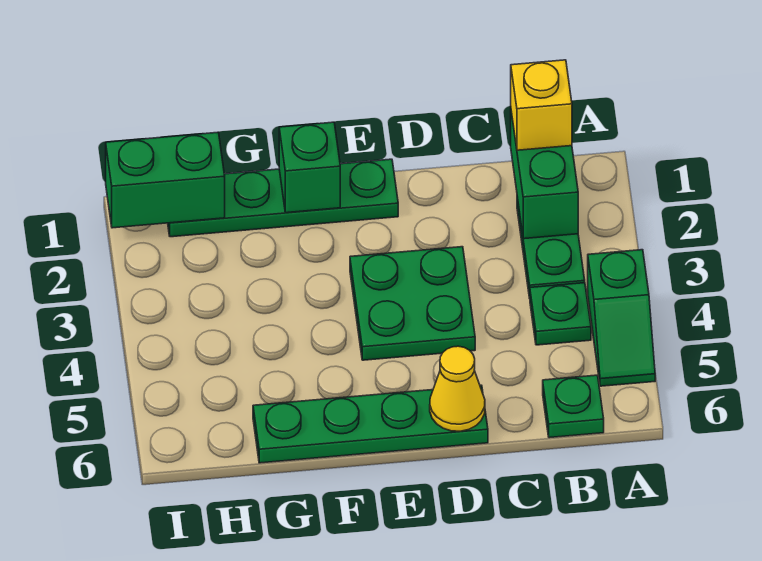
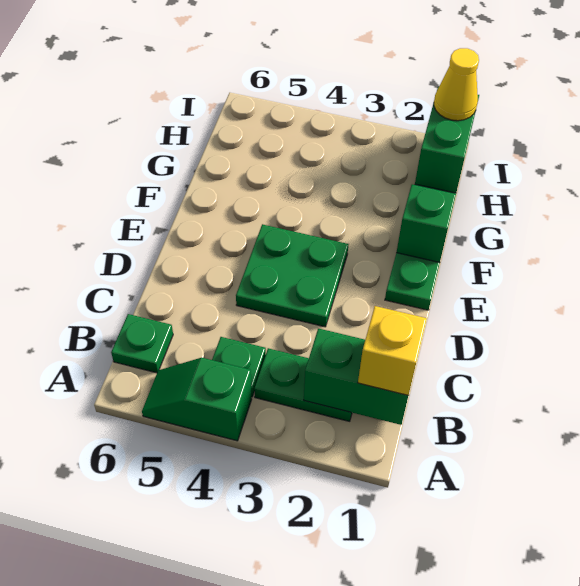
green 1x4 plate [253,385,488,463] -> none
yellow 1x1 cone [430,346,485,431] -> yellow 1x1 cone moved to [434,48,479,121]

